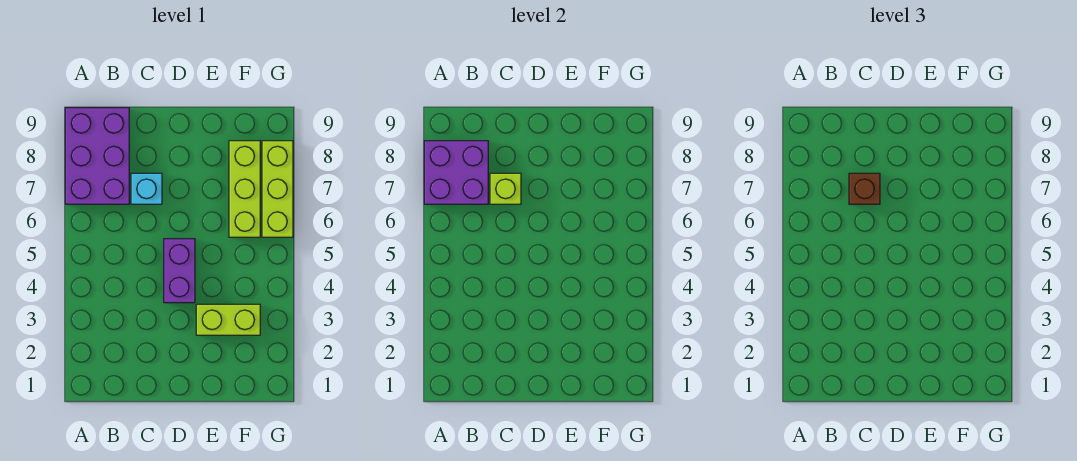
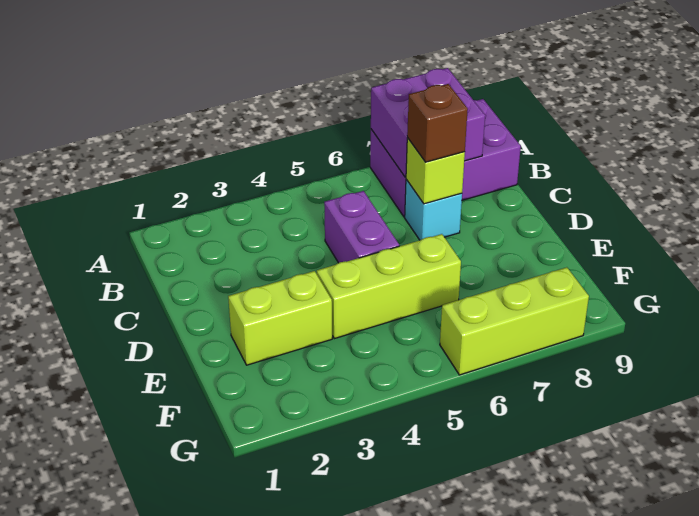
purple 1x2 brick [164,239,195,303] -> purple 1x2 brick turned to [324,191,399,263]
lime 1x2 brick [196,304,260,335] -> lime 1x2 brick turned to [228,271,332,365]
lime 1x3 brick [229,141,260,237] -> lime 1x3 brick moved to [317,234,461,339]

